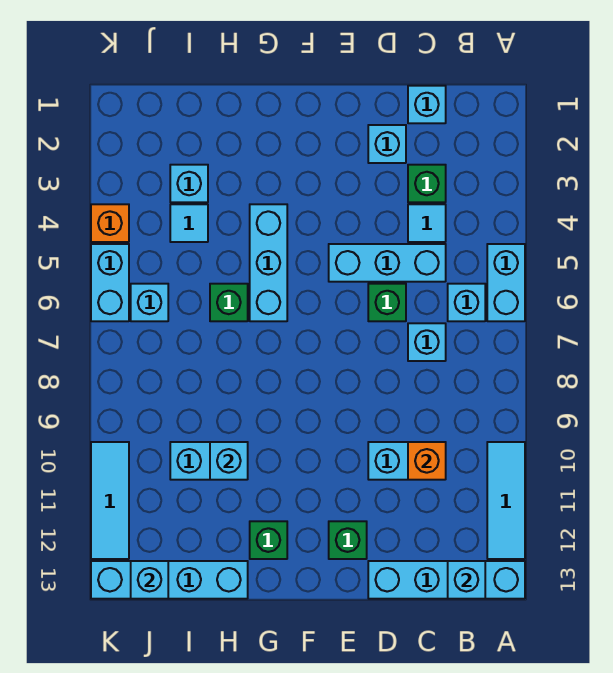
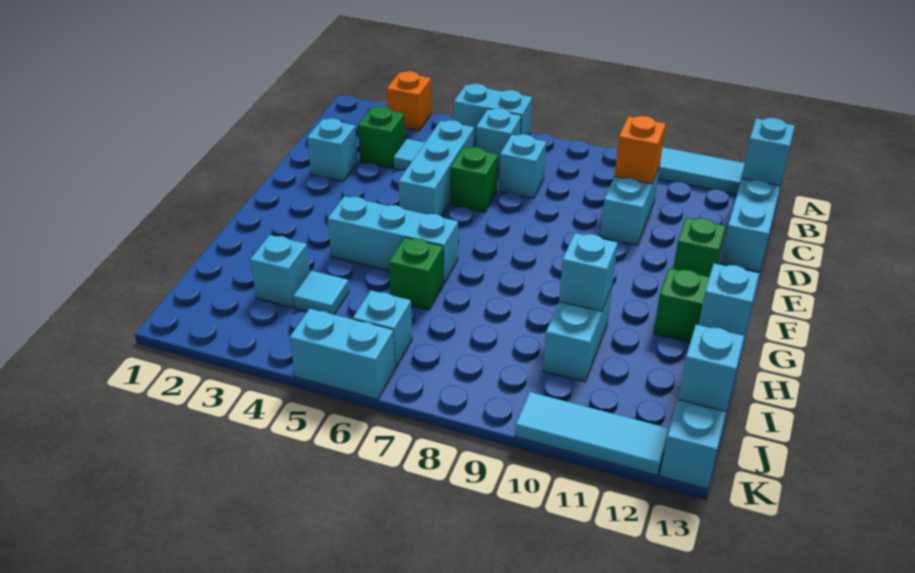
cyan 1x1 brick [408,86,446,123] -> cyan 1x1 brick moved to [699,263,759,336]
orange 1x1 brick [91,204,129,242] -> orange 1x1 brick moved to [387,71,431,131]

